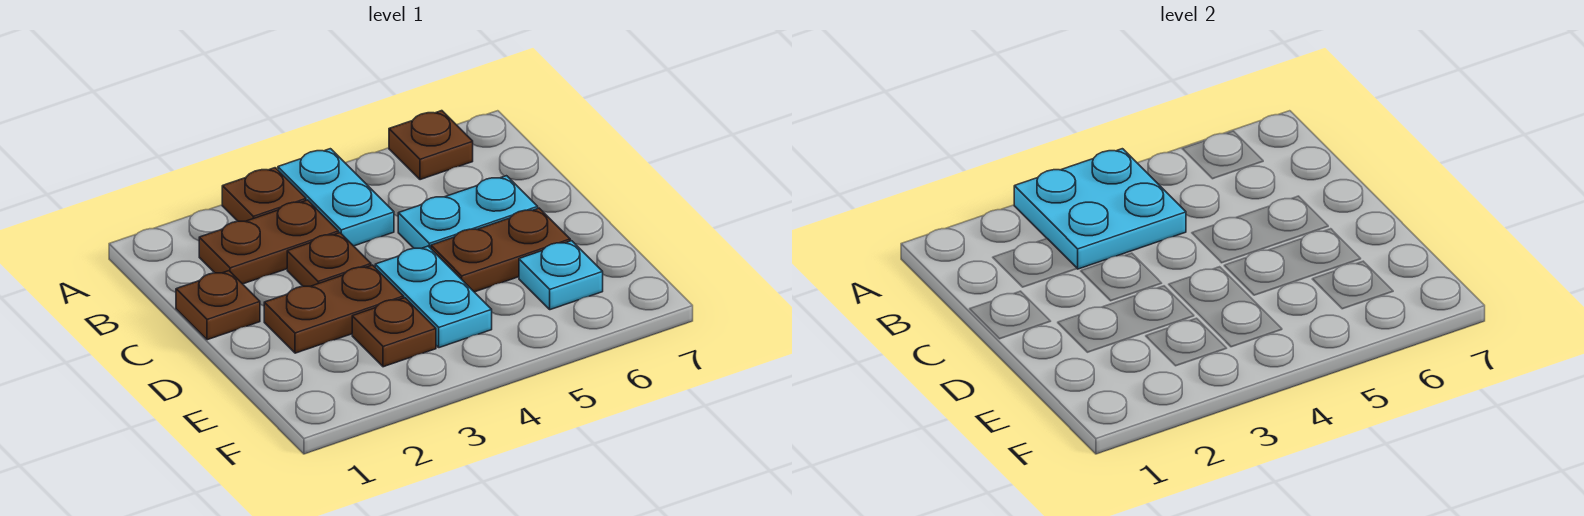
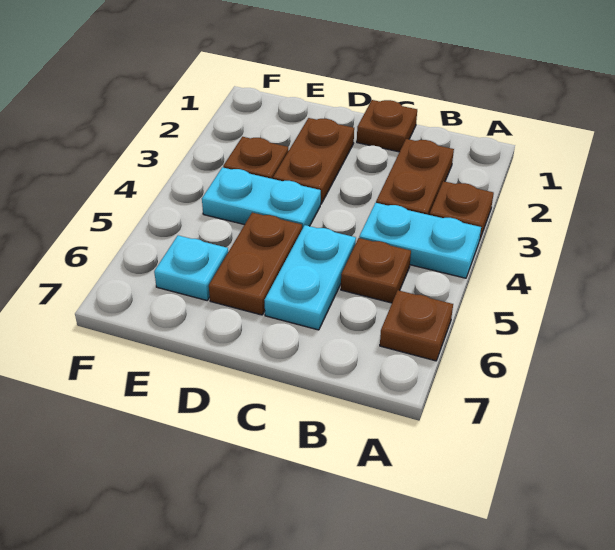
cyan 2x2 plate [1014,149,1186,269] -> none
brown 1x1 plate [287,233,371,286] -> brown 1x1 plate moved to [341,238,411,303]

